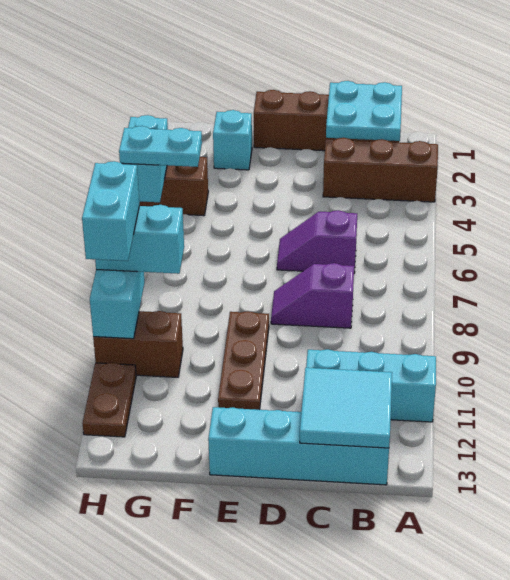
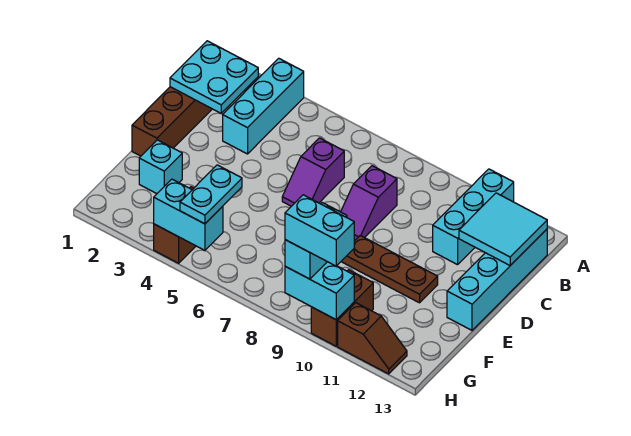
brown 1x3 brick [323,138,438,202] -> cyan 1x3 brick [223,58,304,154]
brown 1x2 plate [82,363,136,437] -> brown 1x2 slope [338,303,407,374]

